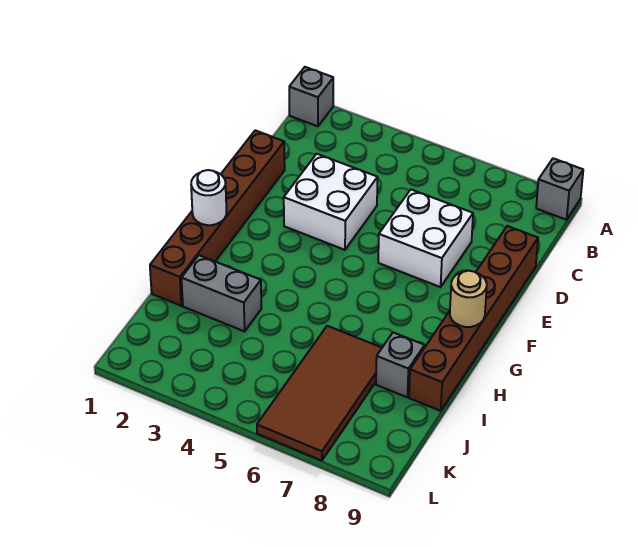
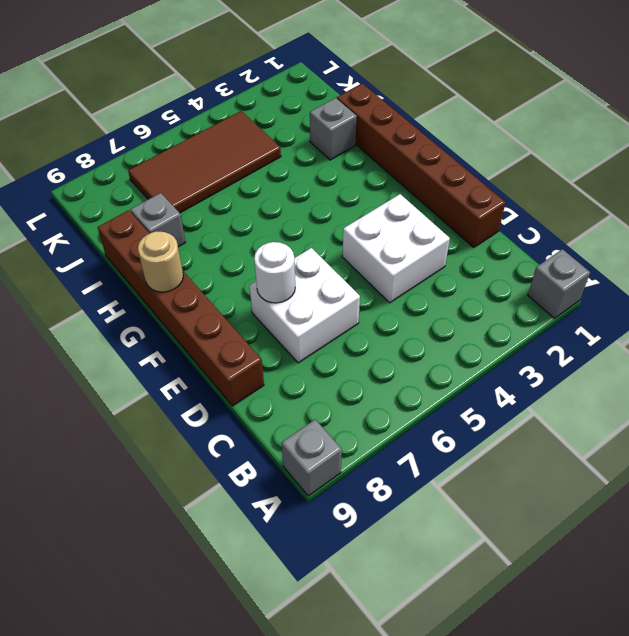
white 1x1 round brick [191,170,226,225] -> white 1x1 round brick moved to [254,242,295,303]
grey 1x2 brick [181,255,261,331] -> grey 1x1 brick [310,98,357,160]
brown 2x4 tile [257,326,382,461] -> brown 2x4 tile turned to [128,111,281,213]

